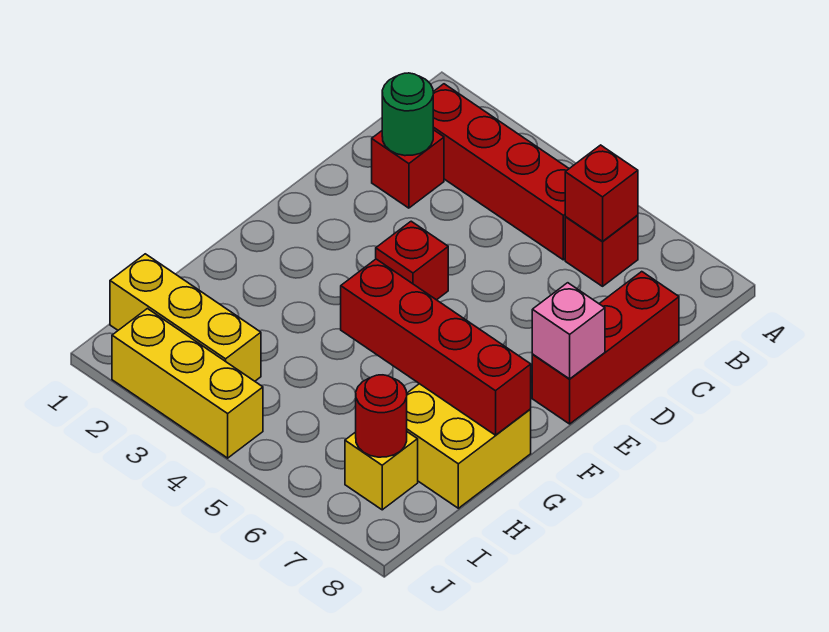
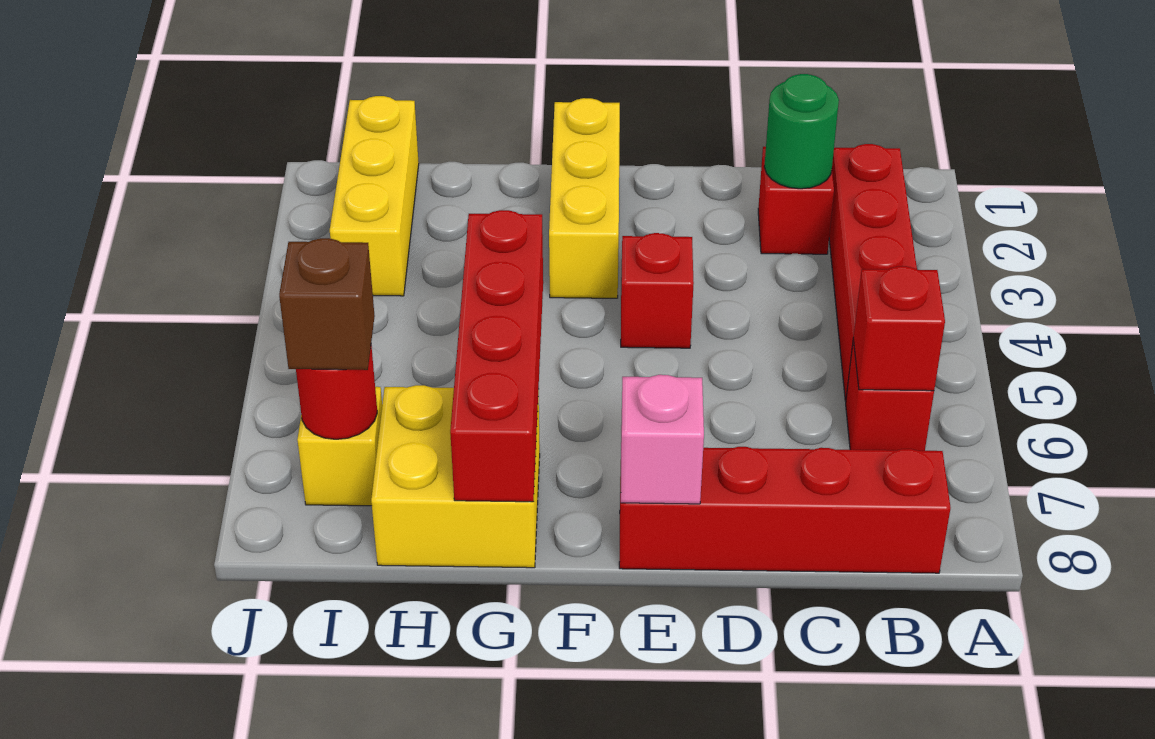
red 1x3 brick [532,272,679,424] -> red 1x4 brick [619,447,951,573]
none -> brown 1x1 brick [279,238,375,370]
yellow 1x3 brick [112,309,263,458] -> yellow 1x3 brick moved to [549,98,620,298]

